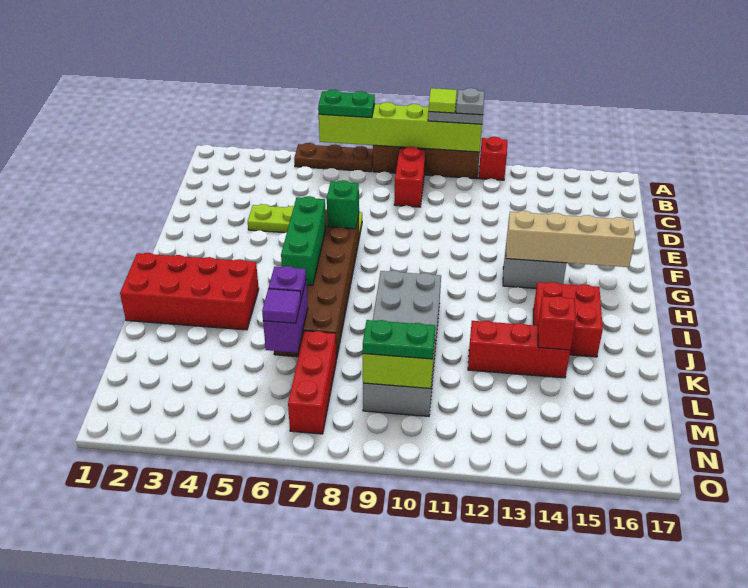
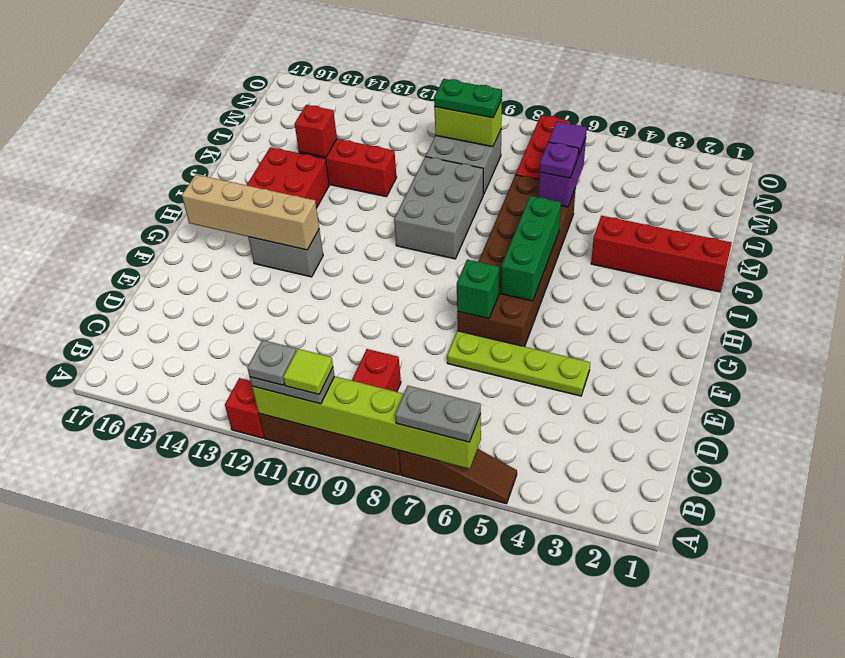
brown 1x3 plate [294,143,373,172] -> brown 1x3 slope [399,449,517,504]
green 1x2 plate [318,90,375,118] -> grey 1x2 plate [395,386,481,442]
red 2x4 brick [120,253,259,330] -> red 1x4 brick [591,216,732,292]

